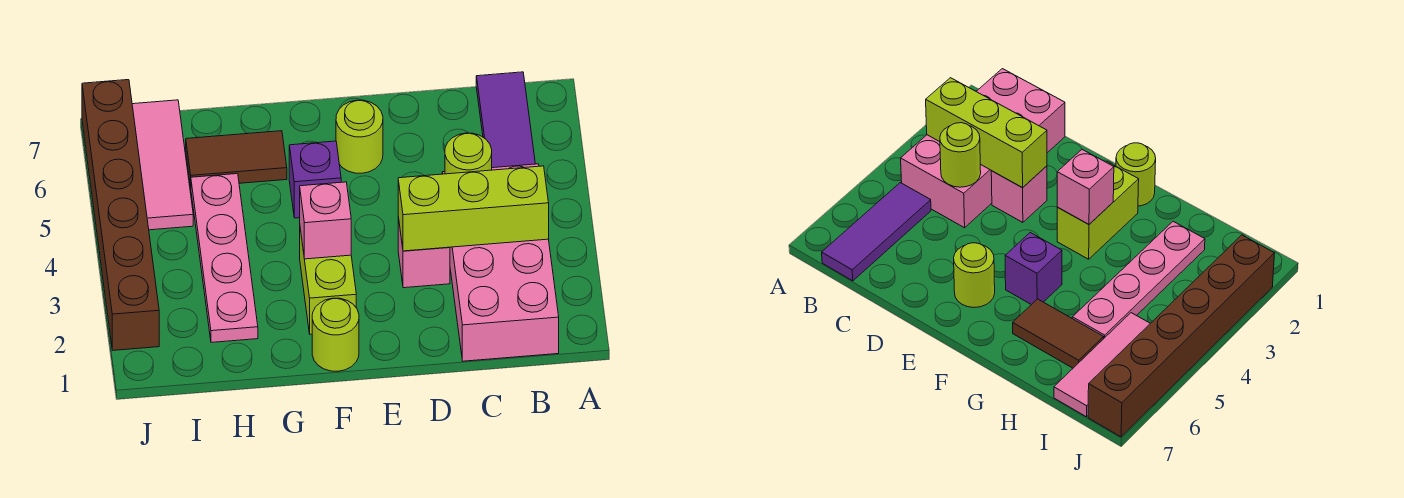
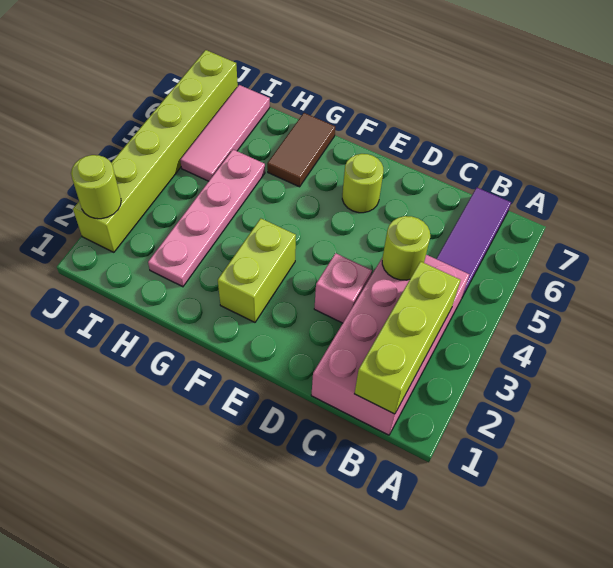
lime 1x3 brick [398,166,549,251] -> lime 1x3 brick turned to [355,262,460,414]
lime 1x1 round brick [312,298,359,371] -> lime 1x1 round brick moved to [71,155,121,219]
pink 1x1 brick [300,182,351,259] -> none
purple 1x1 brick [289,141,341,218] -> none
brown 1x2 tile [186,131,287,186] -> brown 1x2 tile turned to [267,113,335,187]
brown 1x6 brick [82,80,159,350] -> lime 1x6 brick [73,50,238,252]

